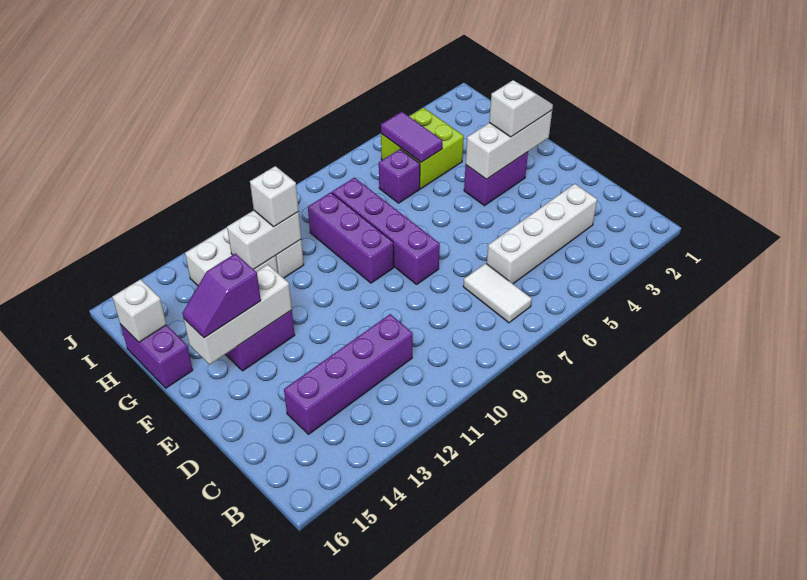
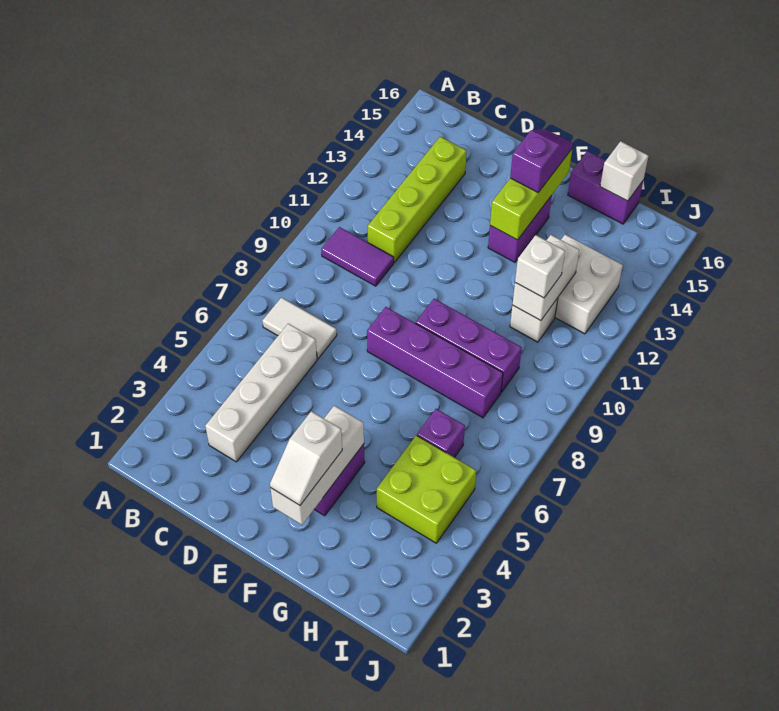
purple 1x4 brick [284,314,413,434] -> lime 1x4 brick [368,137,467,263]
white 1x3 brick [184,265,292,364] -> lime 1x3 brick [490,149,572,240]
purple 1x2 tile [381,112,442,162] -> purple 1x2 tile moved to [321,227,394,286]

